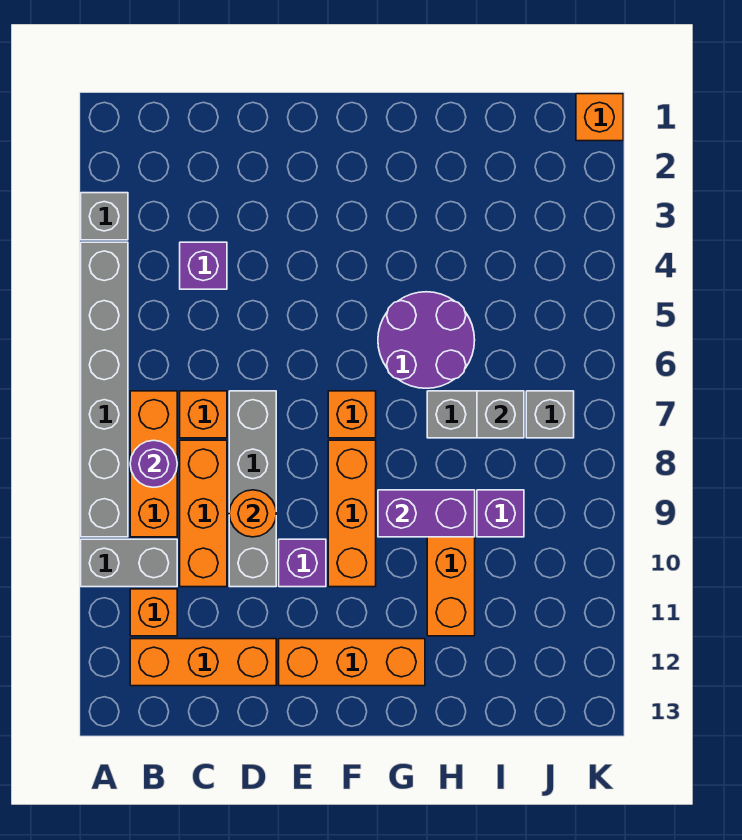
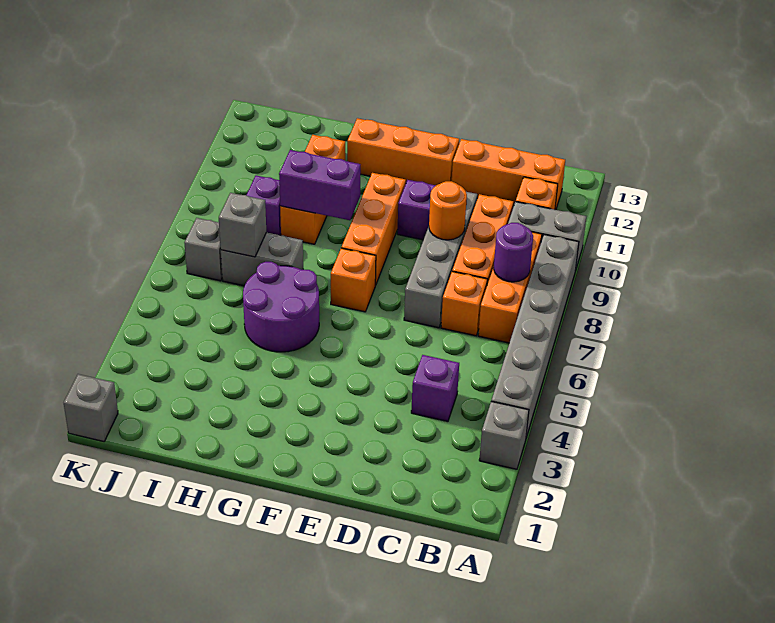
orange 1x1 brick [576,94,623,141] -> grey 1x1 brick [64,374,118,441]

